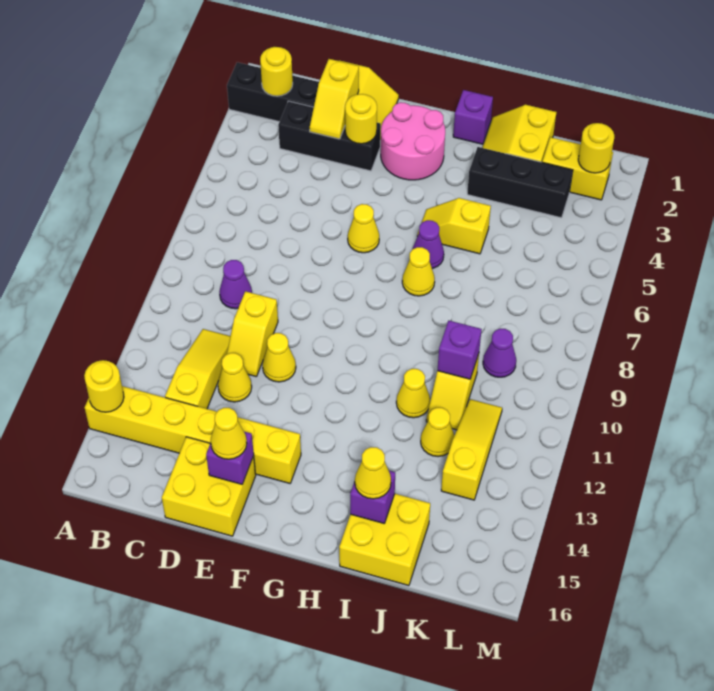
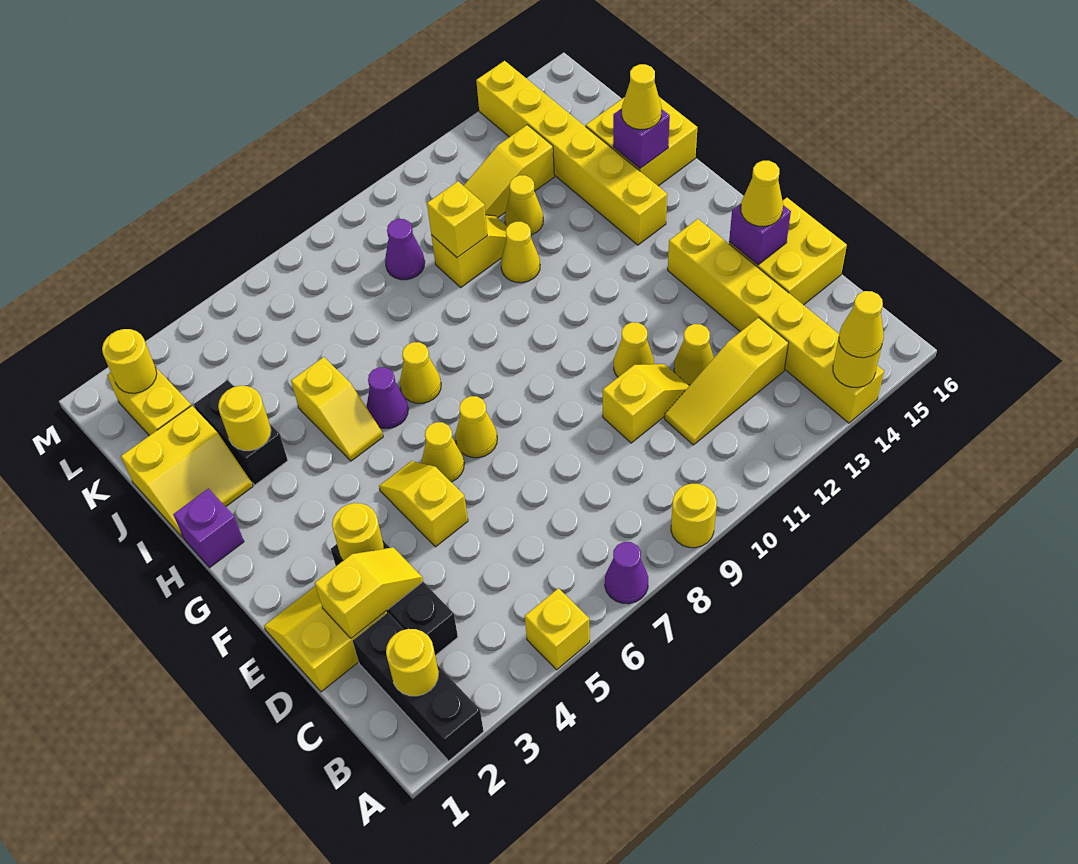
none -> yellow 1x1 brick [525,588,590,670]
none -> yellow 1x1 round brick [671,484,717,548]
none -> yellow 1x1 cone [839,291,884,358]
purple 1x1 cone [219,260,252,309] -> purple 1x1 cone moved to [605,542,648,604]
none -> yellow 1x2 slope [379,461,468,547]
pink 2x2 round brick [380,102,445,180] -> none
none -> yellow 1x1 cone [455,396,497,458]
none -> yellow 1x6 brick [476,61,667,245]
black 1x3 brick [467,147,573,218] -> black 1x2 brick [194,380,288,485]
none -> yellow 1x1 round brick [218,386,271,451]
purple 1x1 brick [438,321,482,379] -> yellow 1x1 brick [427,181,487,258]

